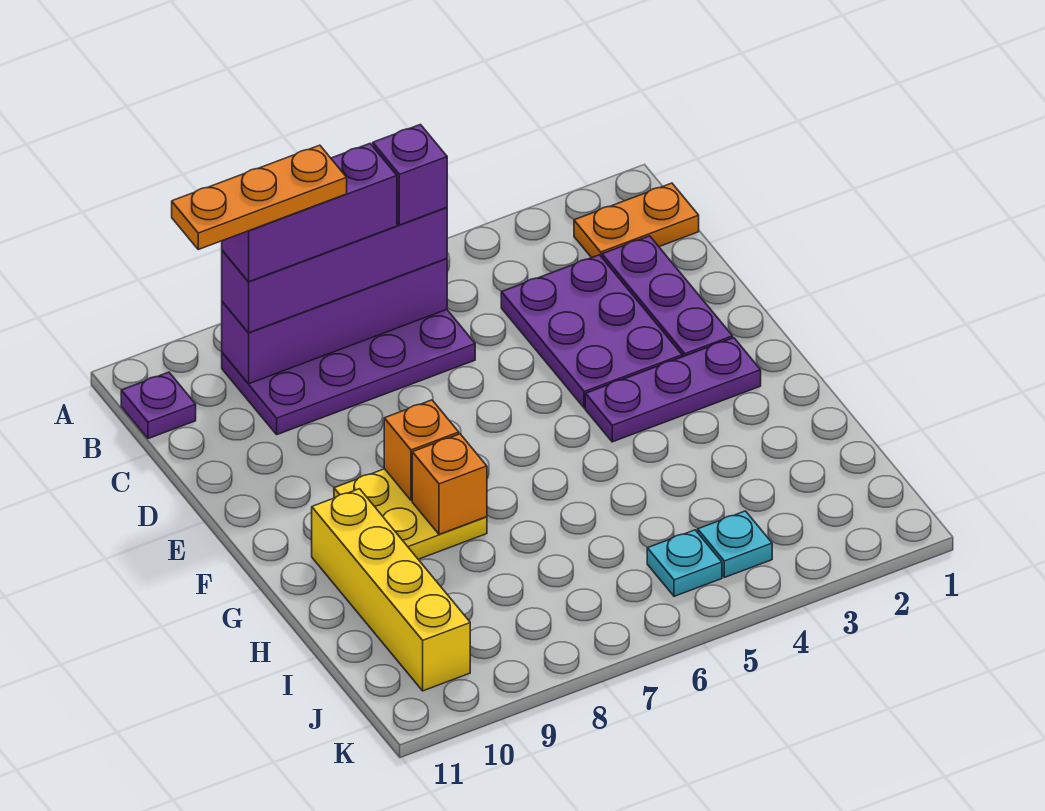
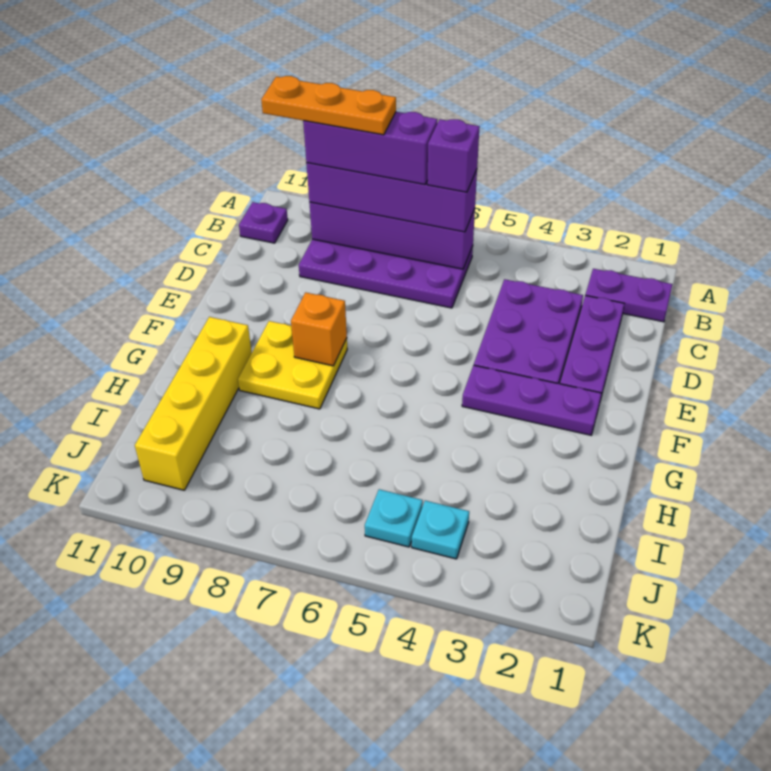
orange 1x2 plate [574,183,699,258] -> purple 1x2 plate [586,269,673,322]
orange 1x1 brick [412,434,487,534] -> none

